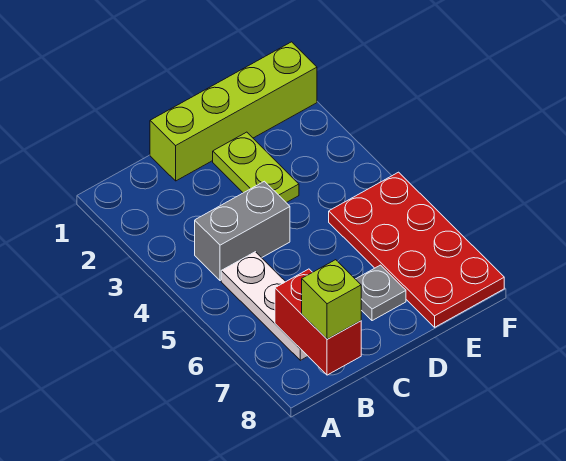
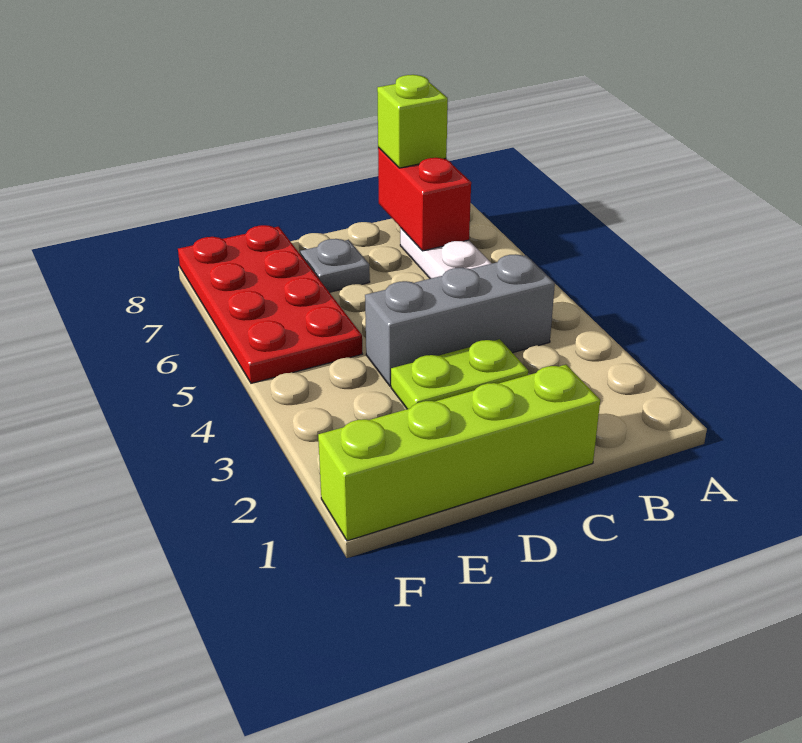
grey 1x2 brick [195,181,290,281] -> grey 1x3 brick [365,254,555,386]
lime 1x2 plate [213,132,299,203] -> lime 1x2 plate turned to [391,339,528,409]

